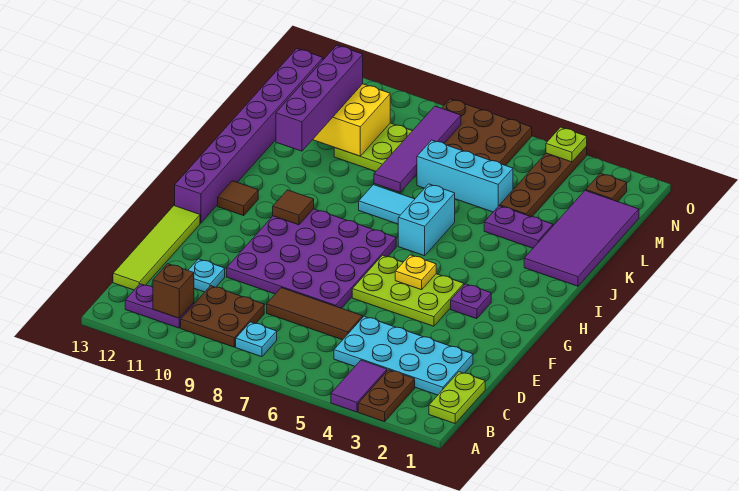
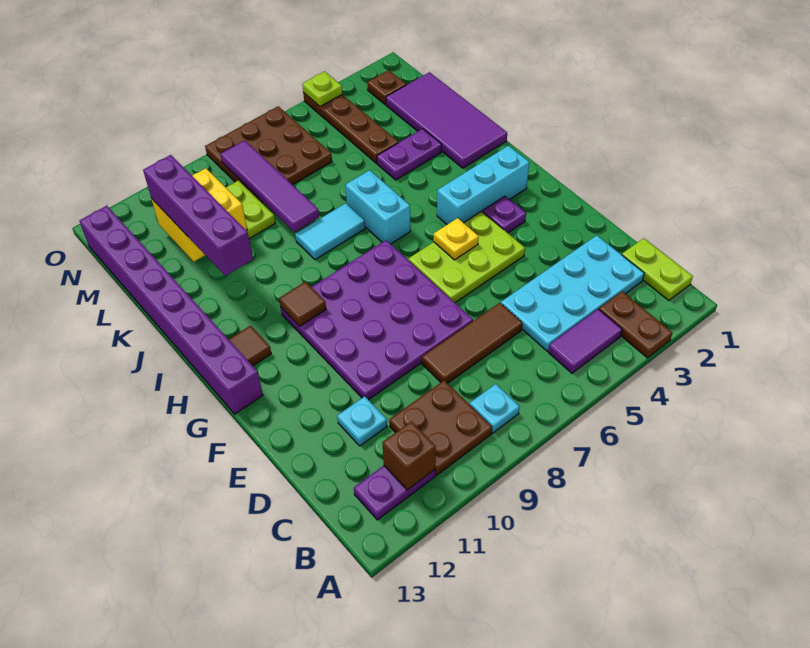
purple 1x2 tile [331,360,387,412] -> purple 1x2 tile turned to [548,309,622,373]
lime 1x4 tile [113,206,200,290] -> none
cyan 1x3 brick [417,140,513,212] -> cyan 1x3 brick moved to [437,146,529,224]

